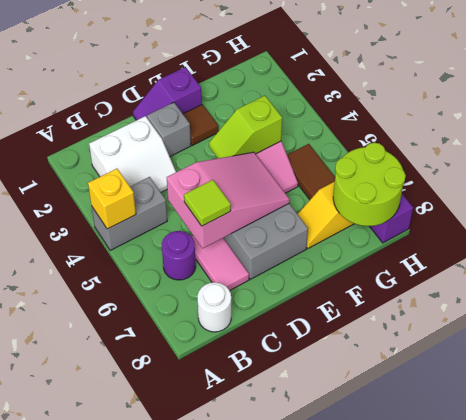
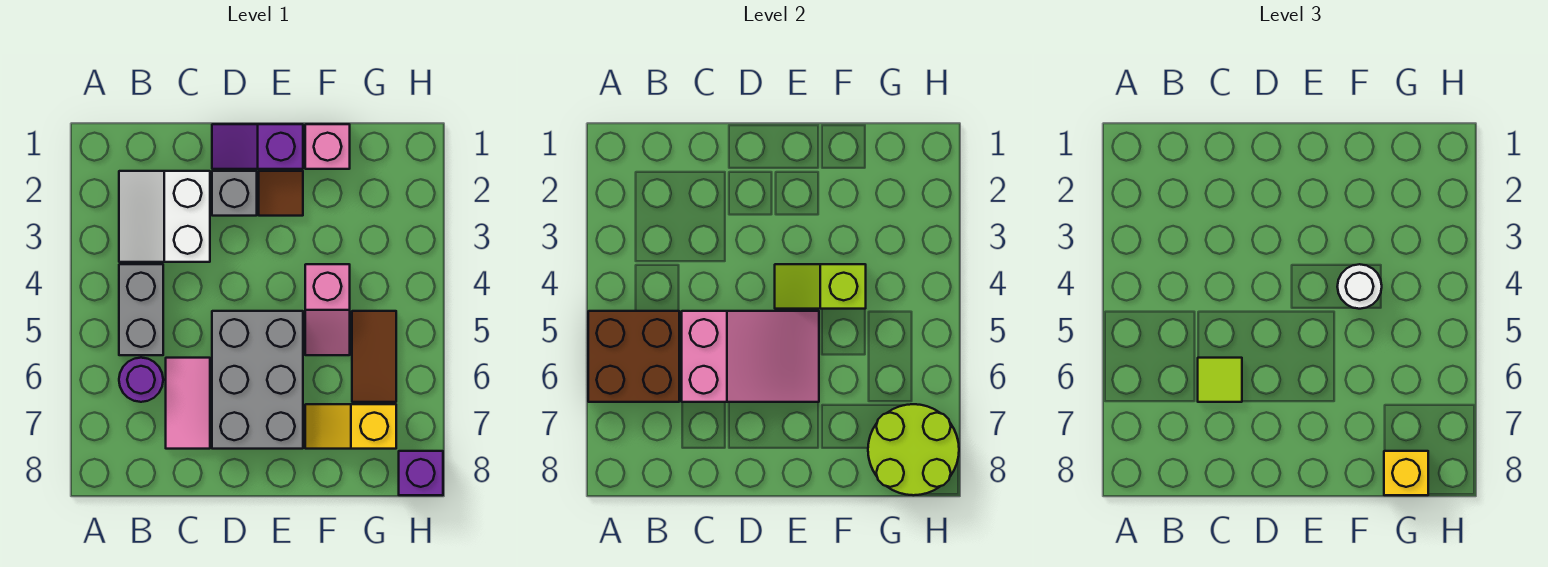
grey 1x2 brick [92,177,167,250] -> grey 1x2 brick turned to [119,264,163,355]
yellow 1x1 brick [88,169,136,229] -> yellow 1x1 brick moved to [1384,451,1428,495]
none -> brown 2x2 brick [588,311,679,402]
white 2x2 slope [89,116,176,192] -> white 2x2 slope turned to [119,171,210,262]
white 1x1 round brick [197,282,231,332] -> white 1x1 round brick moved to [1337,264,1382,309]
none -> pink 1x1 brick [305,124,350,169]

